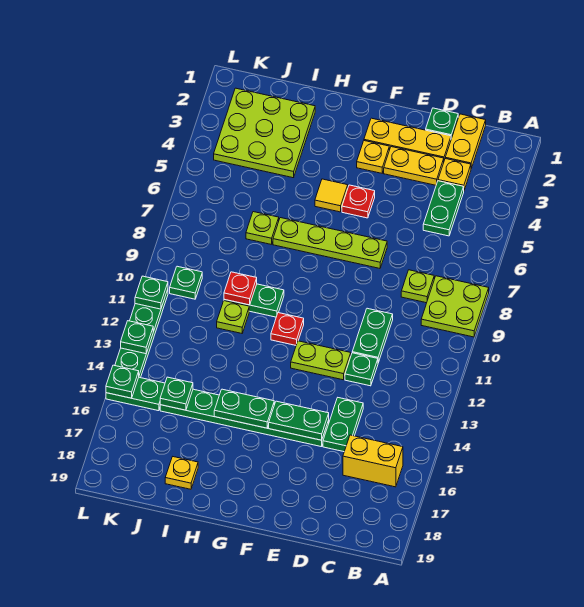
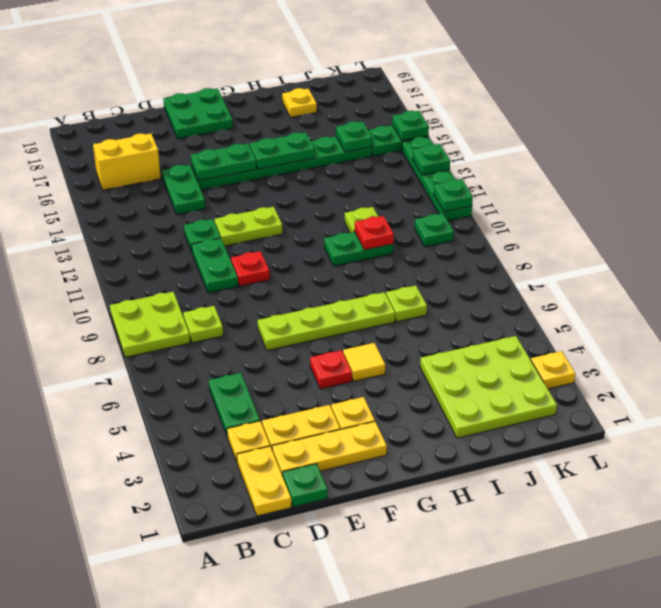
none -> green 2x2 plate [163,88,233,139]
red 1x1 plate [271,313,304,345] -> red 1x1 plate moved to [231,251,270,286]
none -> yellow 1x1 plate [531,351,575,389]

